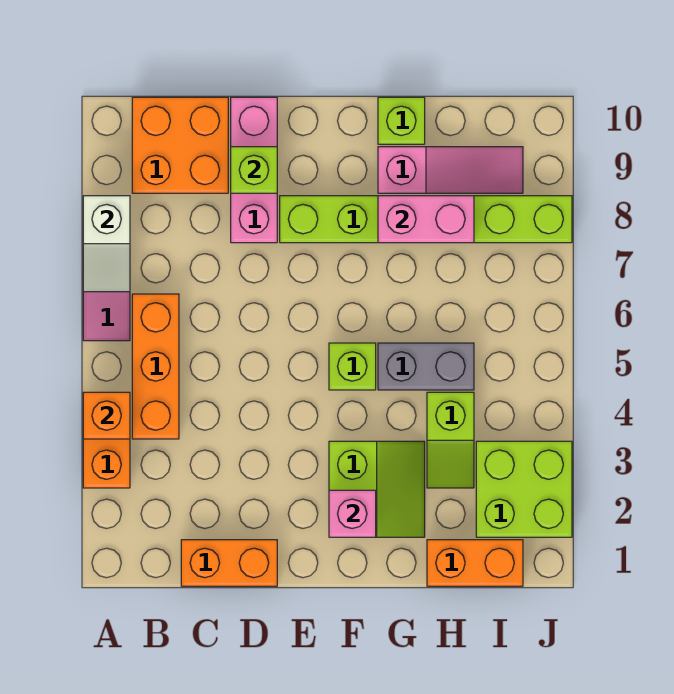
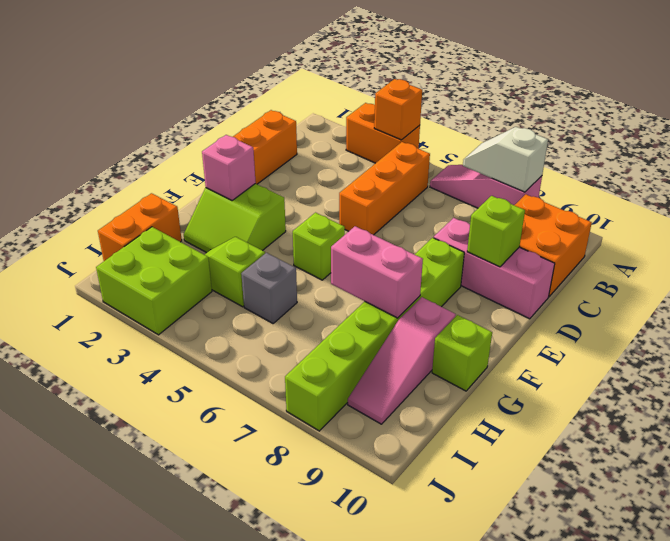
orange 1x3 brick [132,294,179,439] -> orange 1x3 brick turned to [339,142,430,235]
grey 1x2 brick [378,343,474,390] -> grey 1x1 brick [241,253,297,323]
pink 1x2 brick [378,196,474,243] -> pink 1x2 brick turned to [331,226,423,318]

